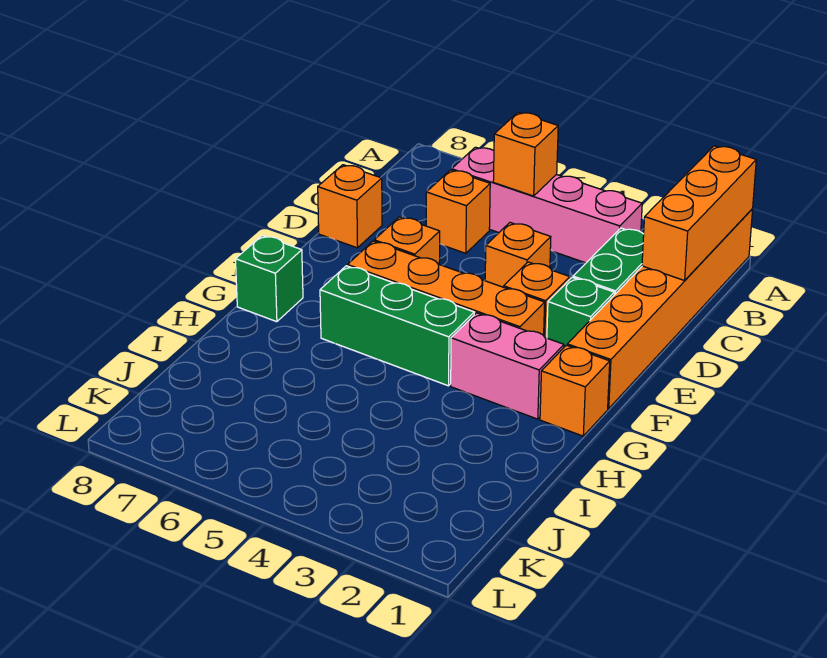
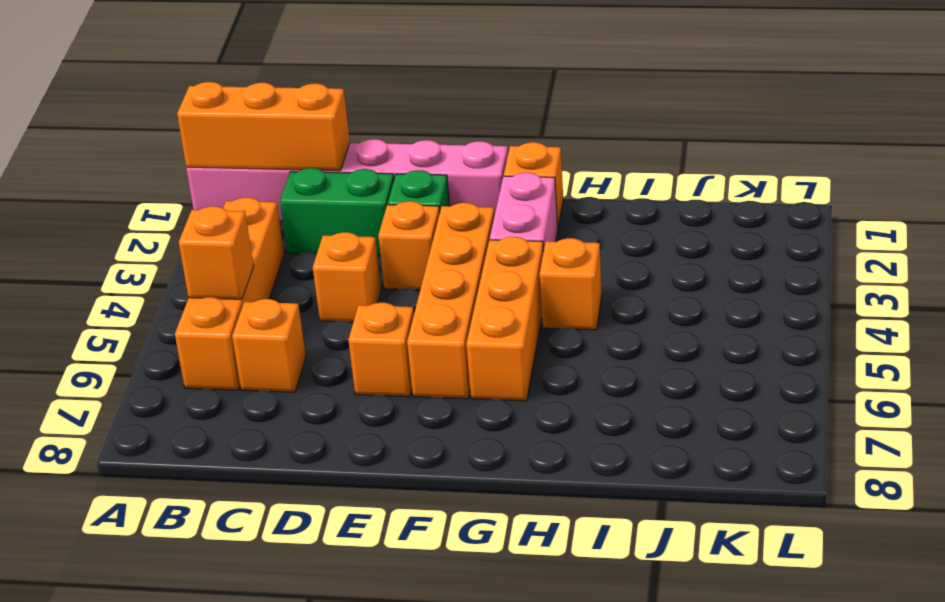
orange 1x6 brick [567,209,753,409] -> pink 1x6 brick [186,139,508,222]
pink 1x4 brick [452,147,642,263] -> orange 1x4 brick [175,198,284,390]
orange 1x1 brick [318,165,382,248] -> orange 1x1 brick moved to [540,238,602,330]
green 1x3 brick [320,266,474,386] -> orange 1x3 brick [466,237,544,401]
green 1x1 brick [236,235,303,322] -> none

